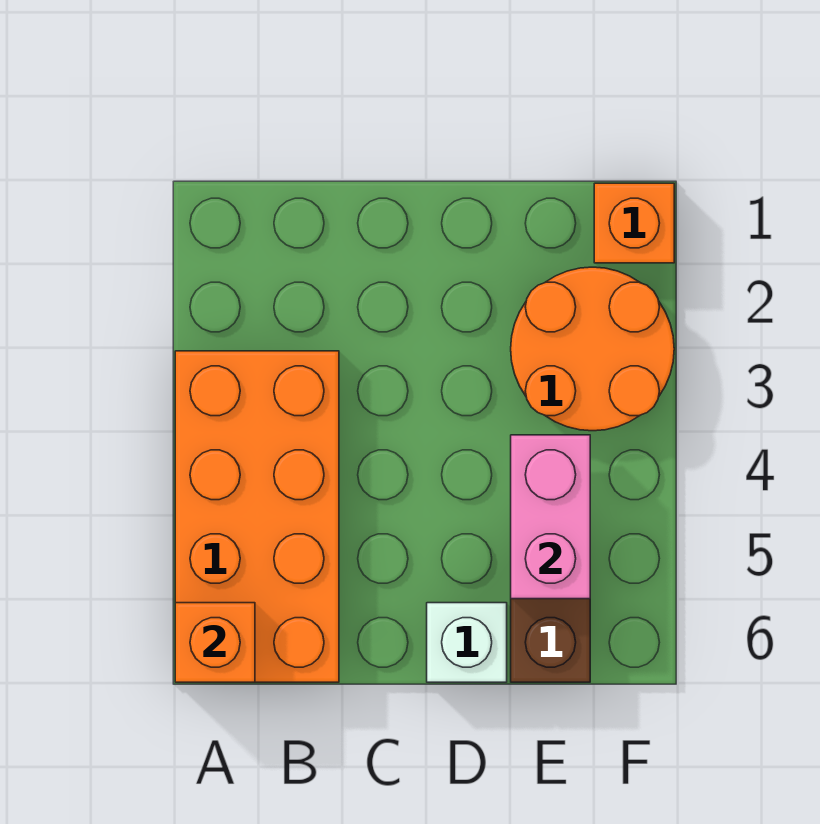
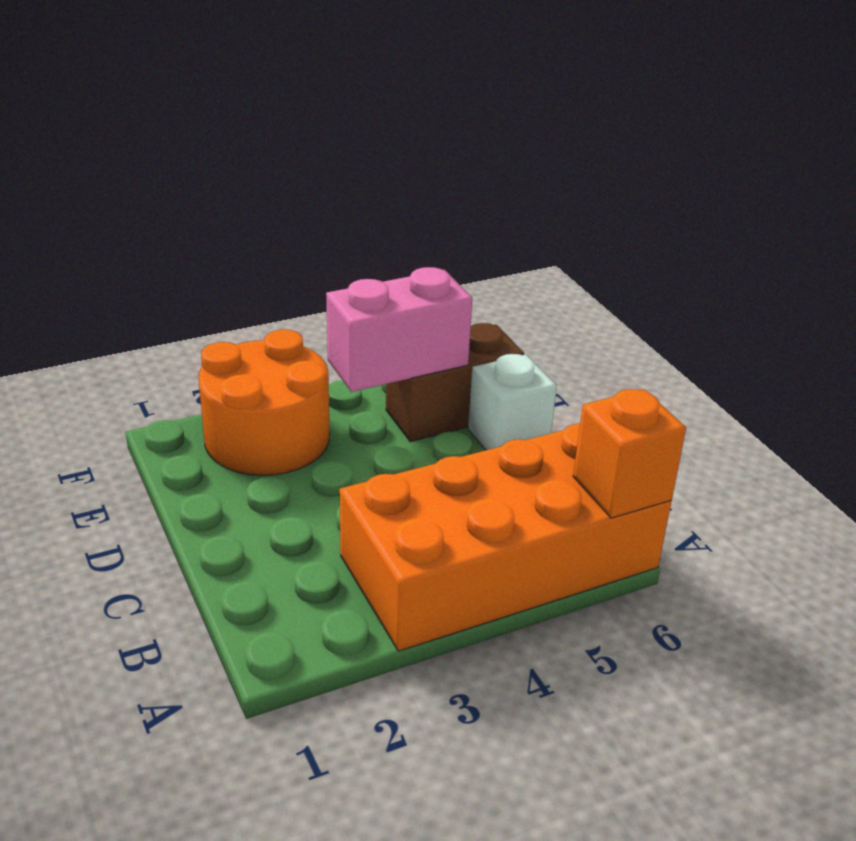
orange 1x1 brick [594,183,674,263] -> none

